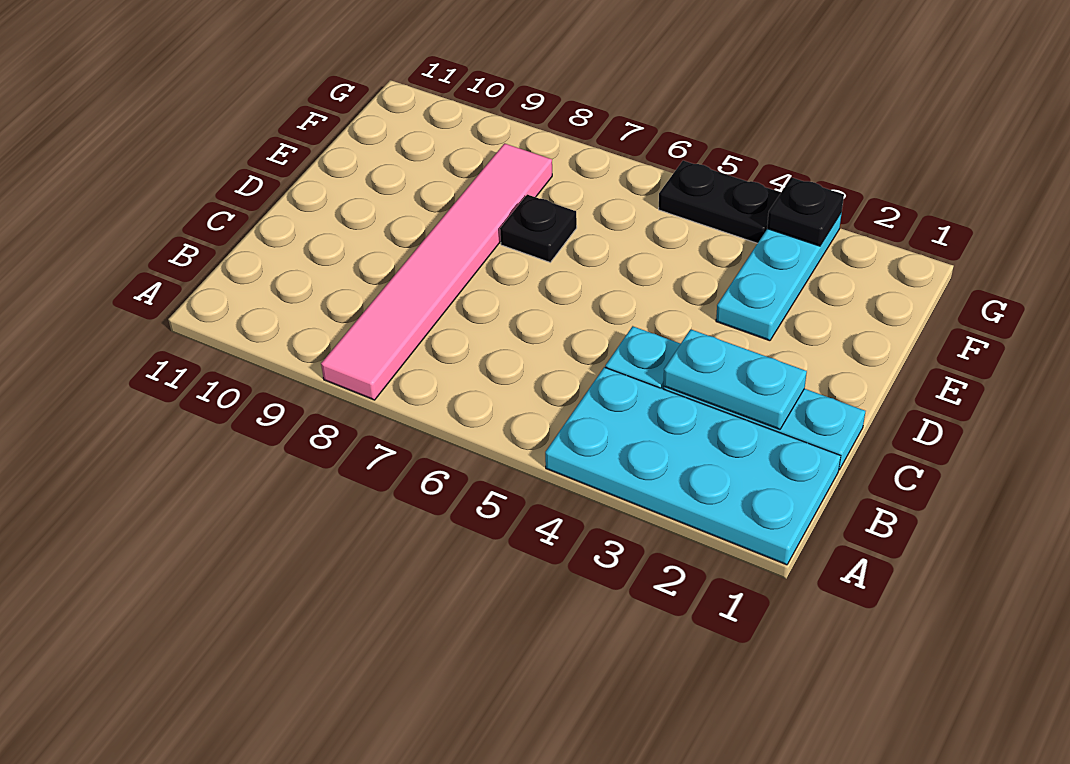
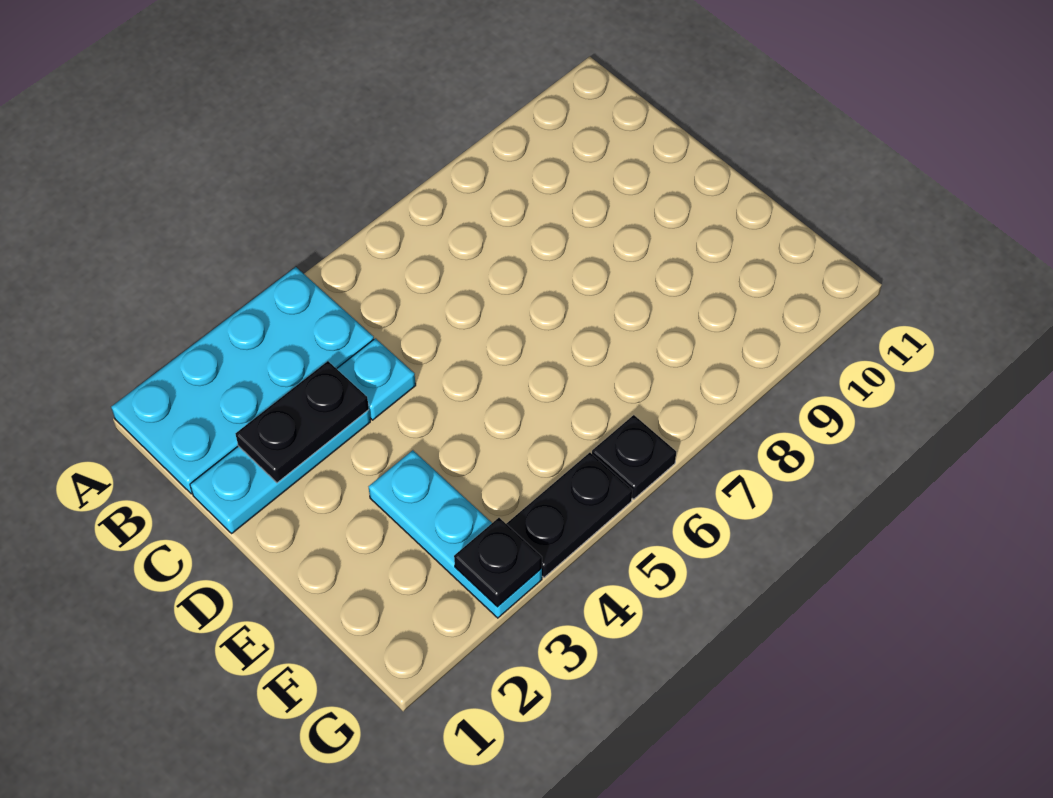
pink 1x6 tile [321,143,552,400] -> none
cyan 1x2 plate [663,329,807,429] -> black 1x2 plate [235,361,369,483]
black 1x1 plate [500,194,577,262] -> black 1x1 plate moved to [592,415,676,499]

